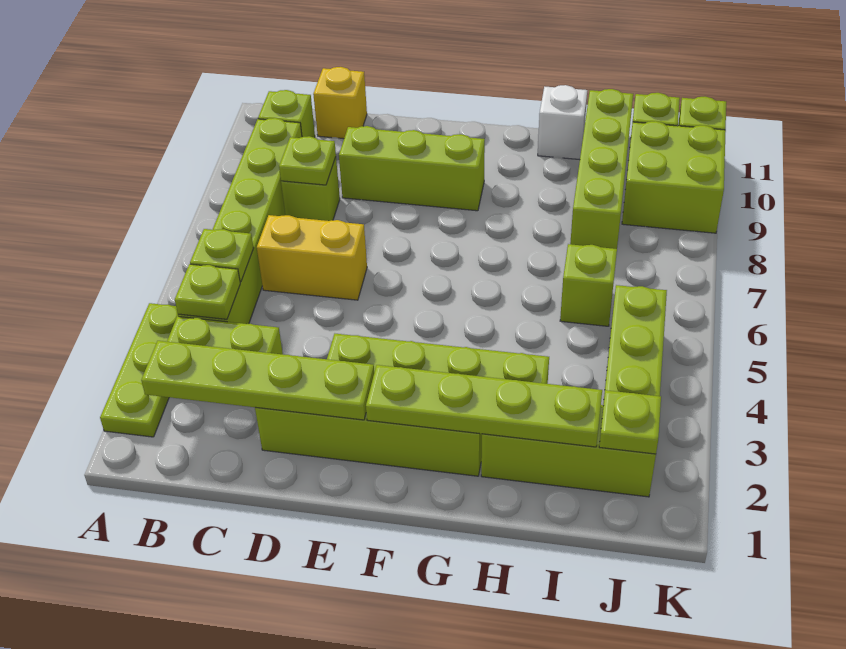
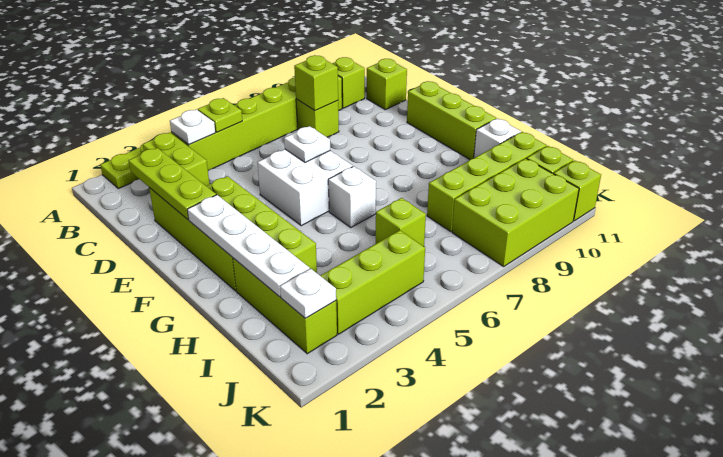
lime 1x4 plate [141,341,374,420] -> lime 1x3 plate [128,148,216,219]
lime 1x1 plate [175,264,240,319] -> white 1x1 plate [170,109,215,145]
yellow 1x2 brick [257,215,367,300] -> none
lime 1x1 plate [279,136,336,185] -> lime 1x1 brick [294,55,338,111]
yellow 1x1 brick [313,67,367,139] -> lime 1x1 brick [367,59,407,110]
lime 1x3 brick [339,126,485,211] -> lime 1x3 brick moved to [407,81,496,159]
none -> white 2x2 brick [257,149,353,226]
none -> white 1x1 plate [284,126,330,163]
lime 1x4 plate [366,365,602,447] -> white 1x4 plate [187,195,310,297]
none -> white 1x1 brick [328,166,376,227]
lime 1x1 plate [599,390,661,454] -> white 1x1 plate [280,269,336,318]
lime 2x2 brick [622,121,726,233] -> lime 2x3 brick [452,159,579,267]

